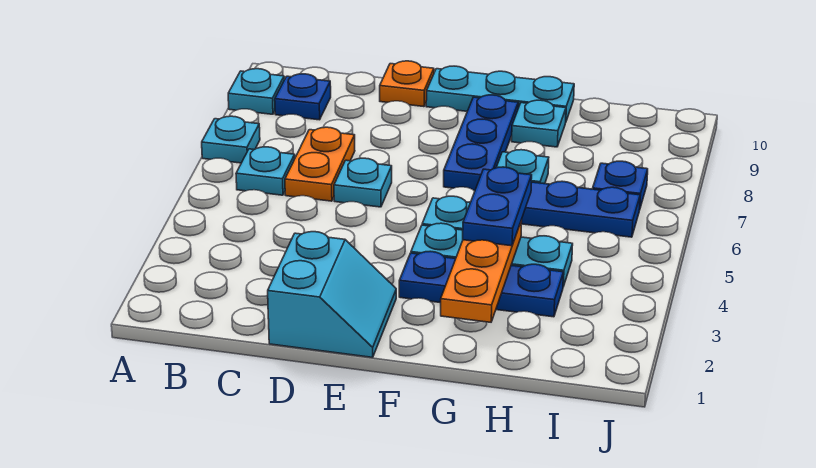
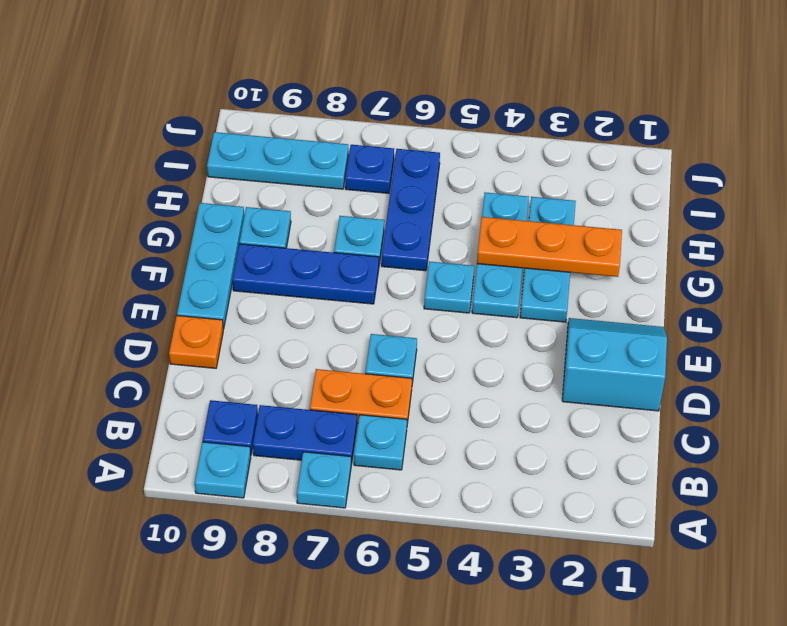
blue 1x3 plate [399,251,564,317] -> cyan 1x3 plate [520,197,576,322]
blue 1x2 plate [463,167,532,246] -> blue 1x2 plate moved to [253,405,357,465]
none -> cyan 1x3 plate [207,132,348,189]

